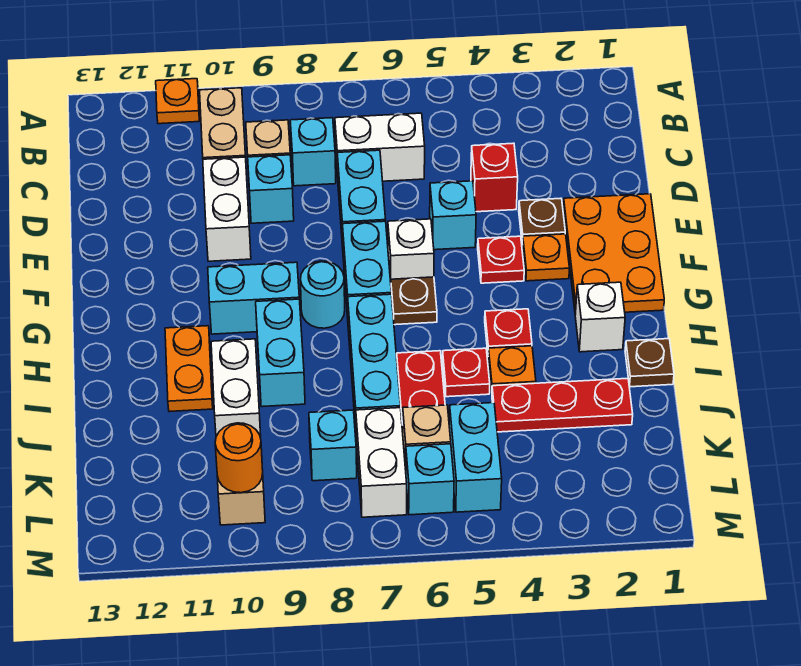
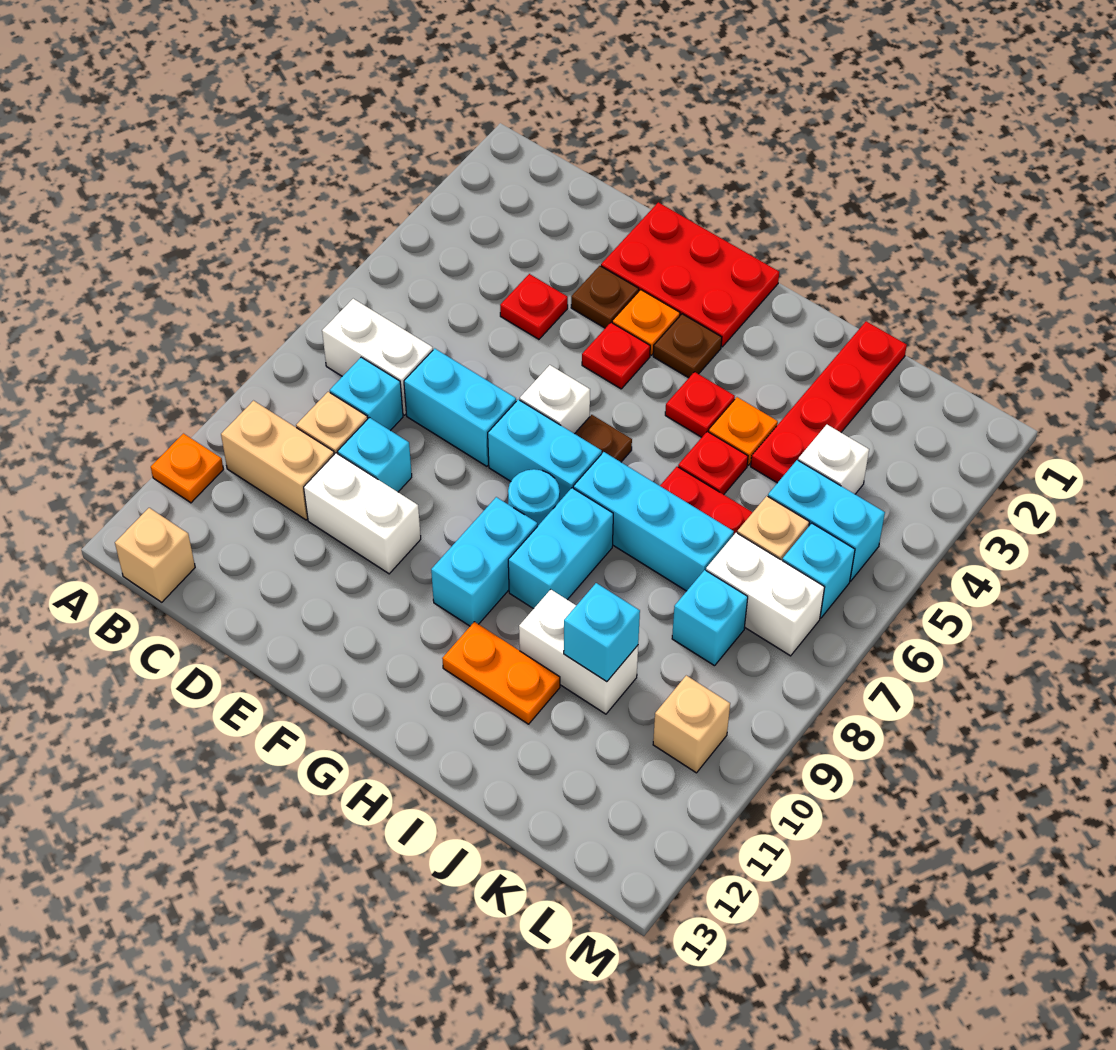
none -> tan 1x1 brick [115,508,195,602]
white 1x2 brick [335,113,425,181] -> white 1x2 brick turned to [322,299,433,415]
red 1x1 brick [471,143,518,212] -> red 1x1 plate [500,274,568,339]
orange 2x3 plate [563,194,664,315] -> red 2x3 plate [601,202,779,347]
cyan 1x1 brick [430,181,476,250] -> cyan 1x1 brick moved to [564,583,640,682]
white 1x1 brick [575,282,625,352] -> white 1x1 brick moved to [798,425,869,494]
cyan 1x2 brick [256,299,305,407] -> cyan 1x2 brick turned to [508,488,613,609]
brown 1x1 plate [625,339,674,387] -> brown 1x1 plate moved to [653,314,722,378]
red 1x3 plate [492,378,633,432] -> red 1x4 plate [751,321,907,483]
orange 1x1 round brick [215,423,263,493] -> none

